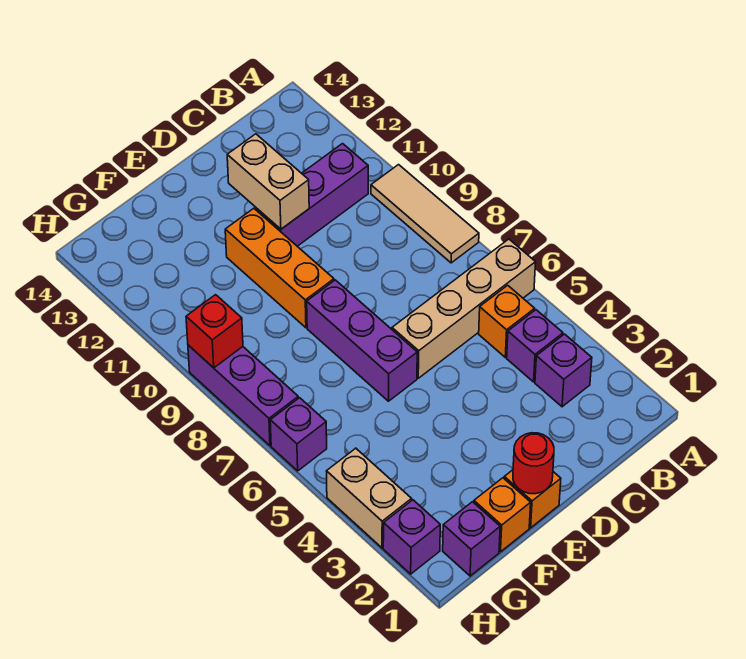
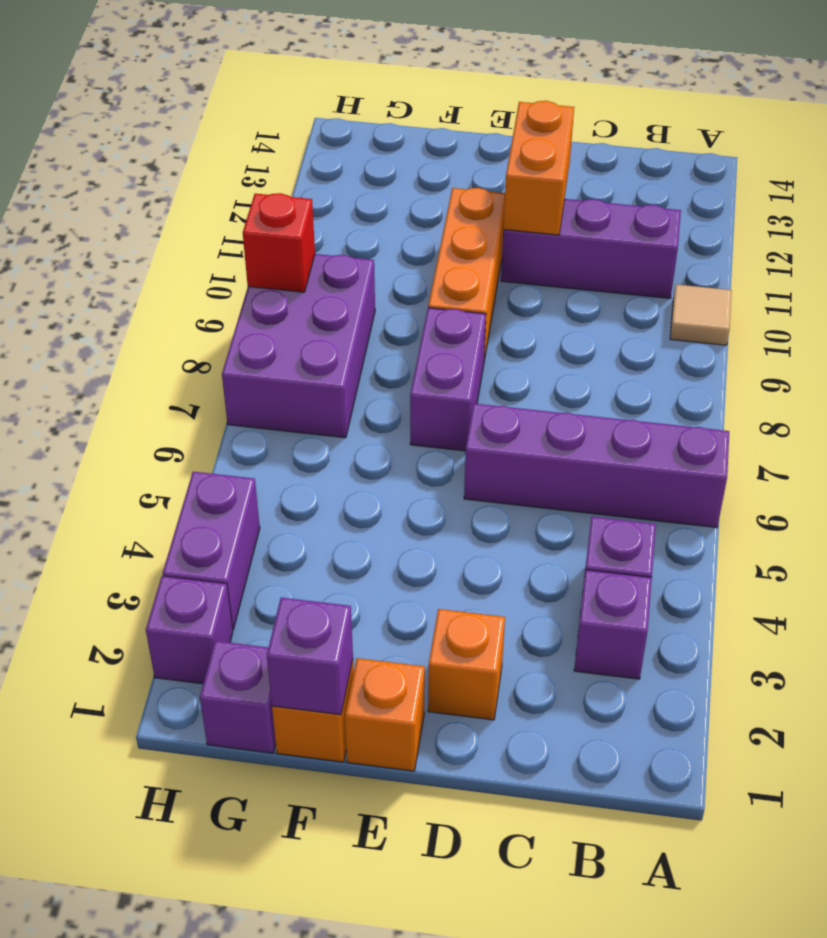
tan 1x4 brick [392,239,536,378] -> purple 1x4 brick [464,404,729,528]
tan 1x3 tile [371,165,479,263] -> tan 1x1 tile [670,284,732,345]
orange 1x1 brick [479,285,535,357] -> orange 1x1 brick moved to [428,609,505,720]
tan 1x2 brick [227,134,309,229] -> orange 1x2 brick [503,101,574,235]
red 1x1 round brick [513,433,554,494] -> none
purple 1x3 brick [307,280,417,401] -> purple 1x2 brick [410,308,486,451]
tan 1x2 brick [327,448,412,548] -> purple 1x2 brick [162,472,260,630]
purple 1x1 brick [270,398,327,471] -> purple 1x1 brick moved to [267,598,353,715]
purple 1x3 brick [188,345,298,446] -> purple 2x3 brick [222,254,375,438]

